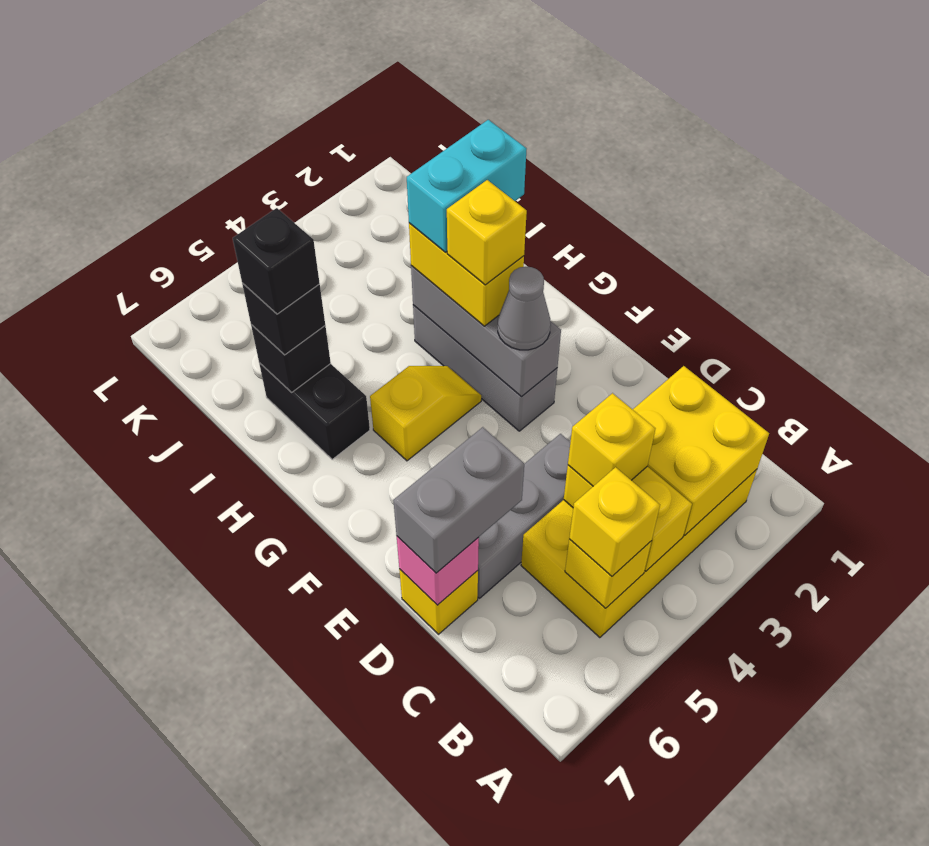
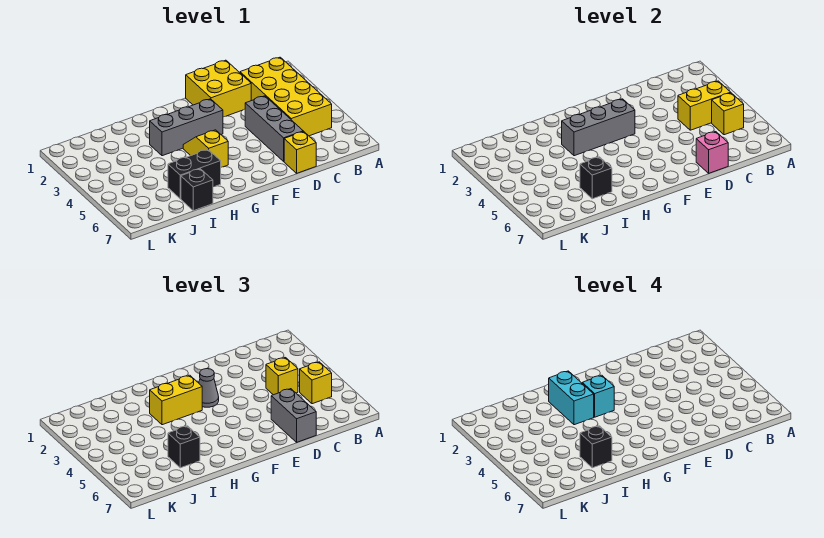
yellow 2x2 brick [633,366,769,536] -> yellow 2x2 brick moved to [186,60,251,117]
yellow 1x1 brick [447,180,527,285] -> cyan 1x1 brick [582,375,614,417]
none -> black 1x1 brick [181,169,213,211]

